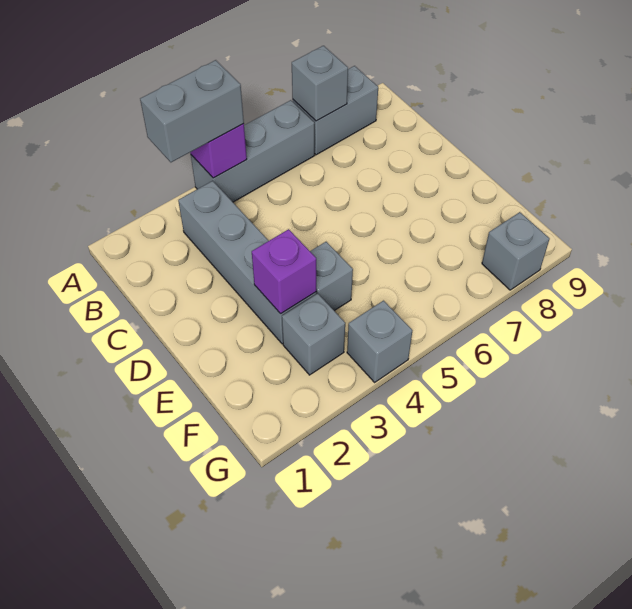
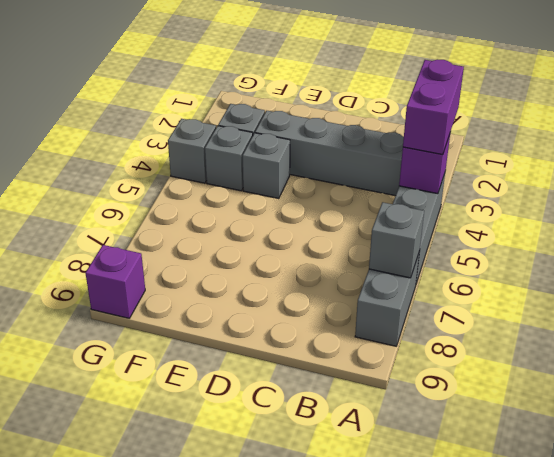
grey 1x2 brick [140,60,244,162] -> purple 1x2 brick [403,59,464,155]
purple 1x1 brick [252,229,316,314] -> purple 1x1 brick moved to [85,245,145,318]
grey 1x1 brick [482,212,549,290] -> grey 1x1 brick moved to [205,126,253,191]

